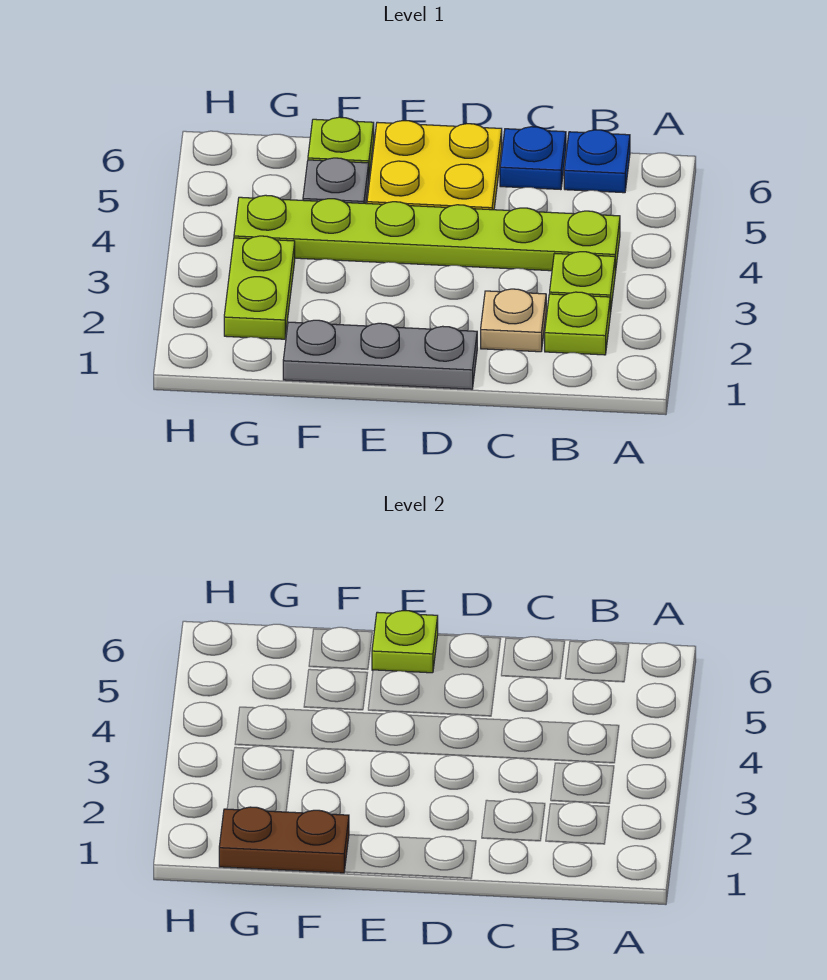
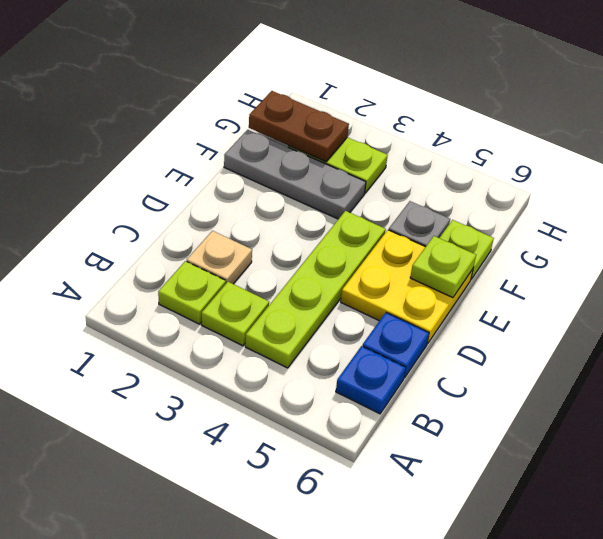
lime 1x6 plate [234,195,620,273] -> lime 1x4 plate [245,211,386,368]
grey 1x3 plate [283,320,477,389] -> grey 1x3 plate turned to [224,130,366,219]
brown 1x2 plate [219,807,349,873] -> brown 1x2 plate turned to [249,91,349,162]

